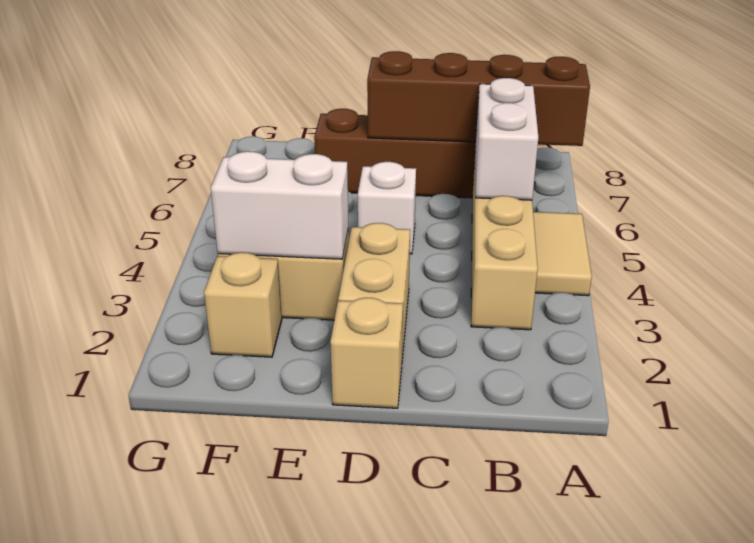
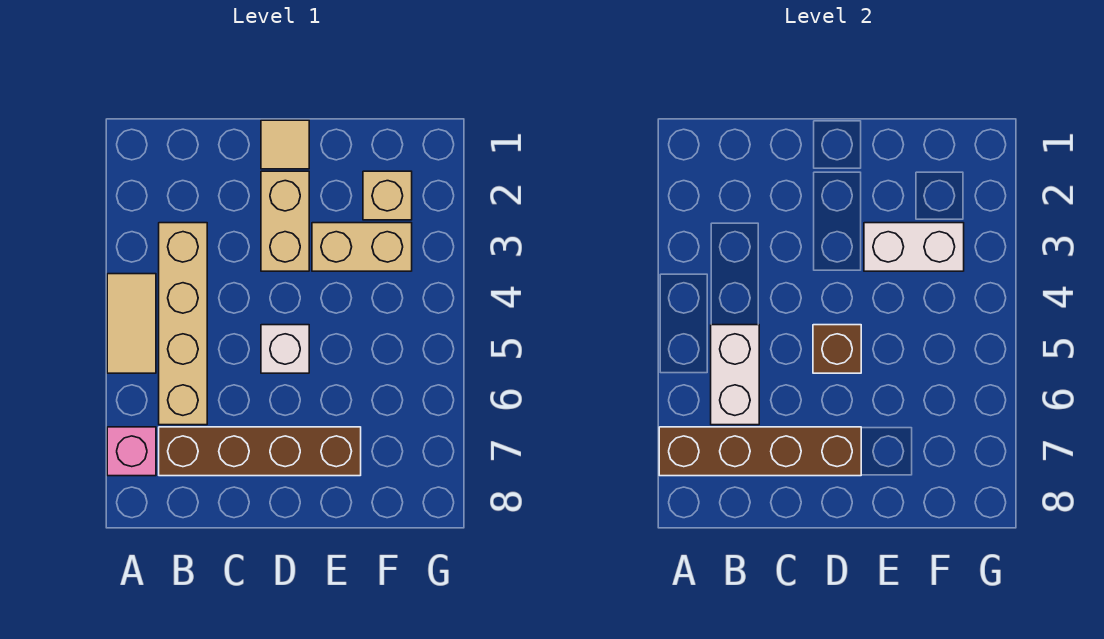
none -> pink 1x1 brick [107,427,156,476]
tan 1x1 brick [330,298,403,408] -> tan 1x1 tile [261,120,309,169]
none -> brown 1x1 brick [813,325,861,373]

